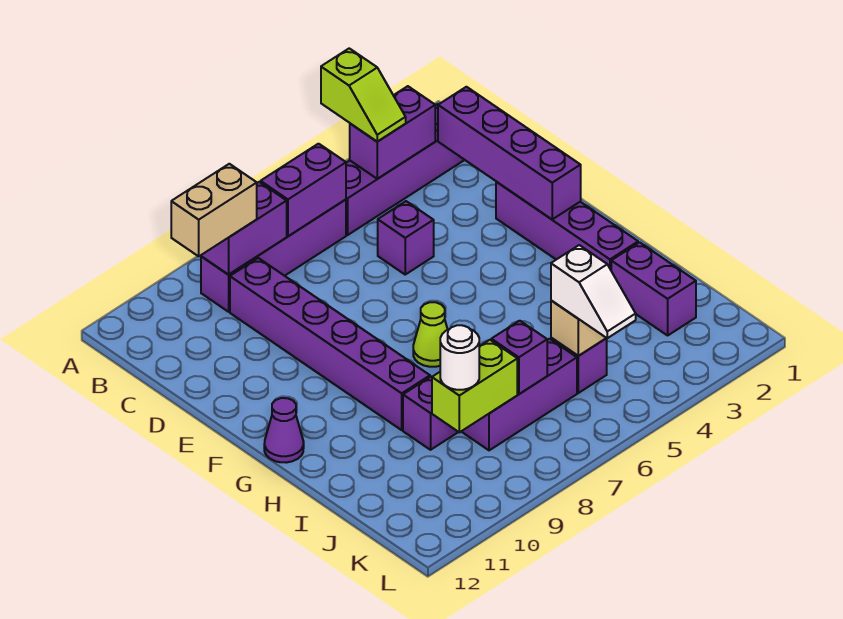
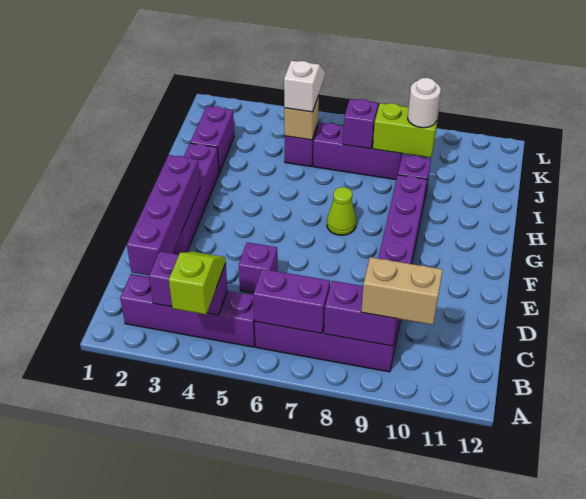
purple 1x1 cone [264,398,304,463] -> none

